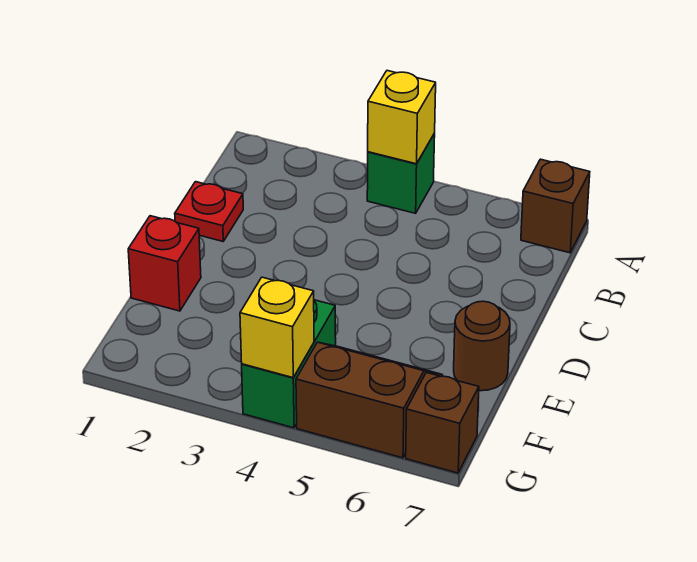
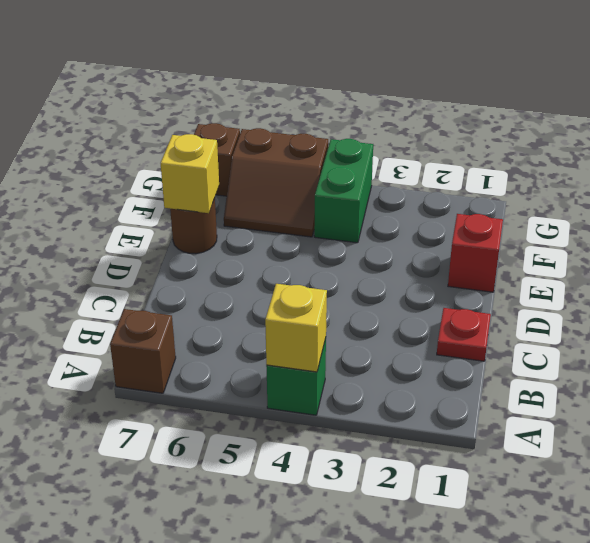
yellow 1x1 brick [240,277,314,378] -> yellow 1x1 brick moved to [161,134,219,213]

